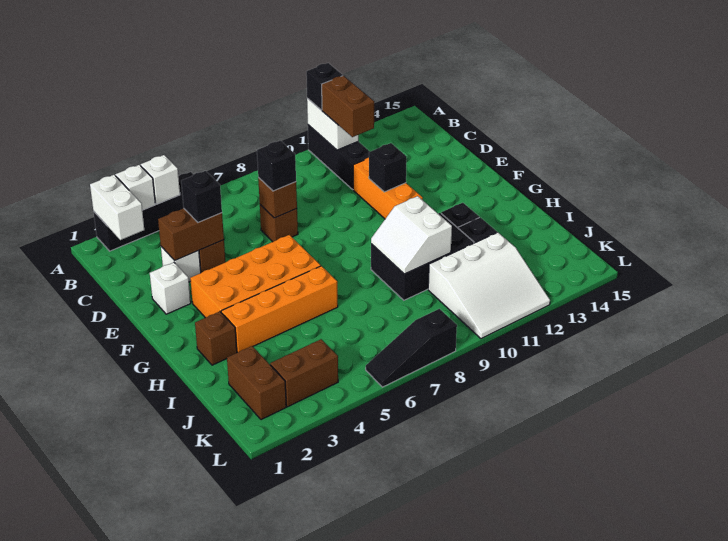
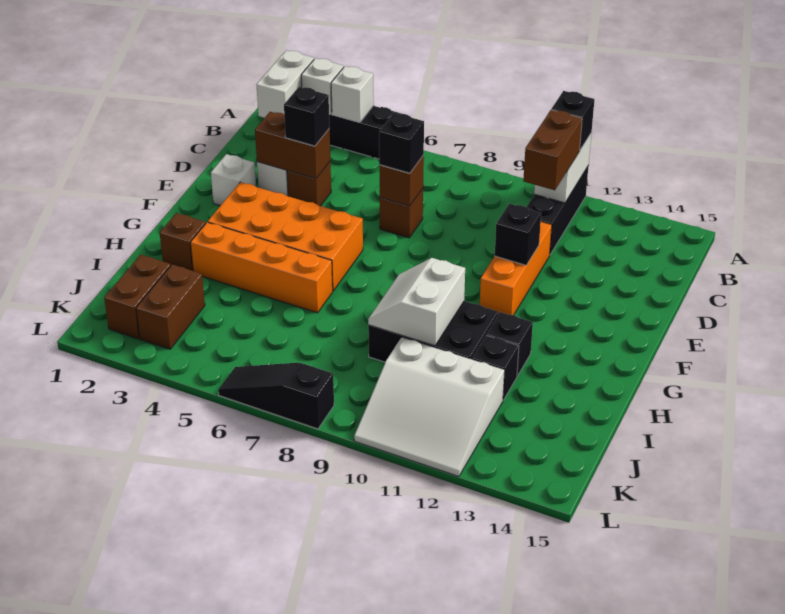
brown 1x2 brick [270,339,338,407] -> brown 1x2 brick turned to [136,265,205,349]

